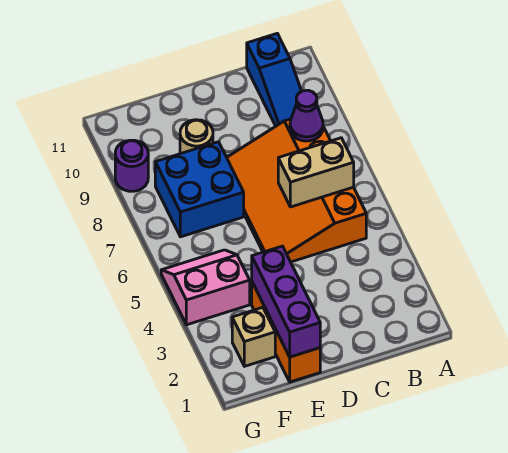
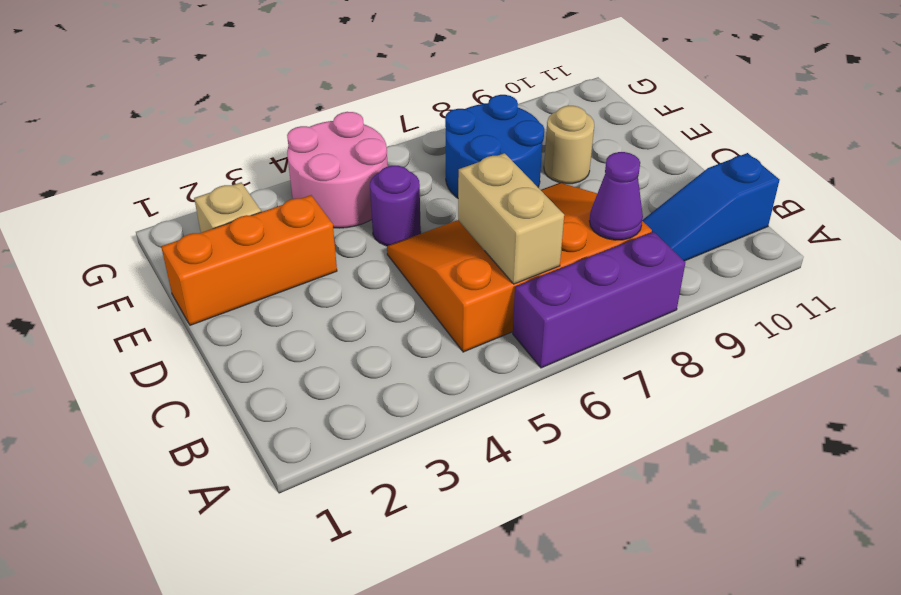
purple 1x3 brick [252,246,320,357] -> purple 1x3 brick moved to [513,232,685,368]
blue 2x2 brick [155,142,244,237] -> blue 2x2 round brick [445,95,544,198]
pink 2x2 slope [161,250,250,325] -> pink 2x2 round brick [287,112,388,228]
purple 1x1 round brick [115,140,148,191] -> purple 1x1 round brick moved to [370,166,421,246]

